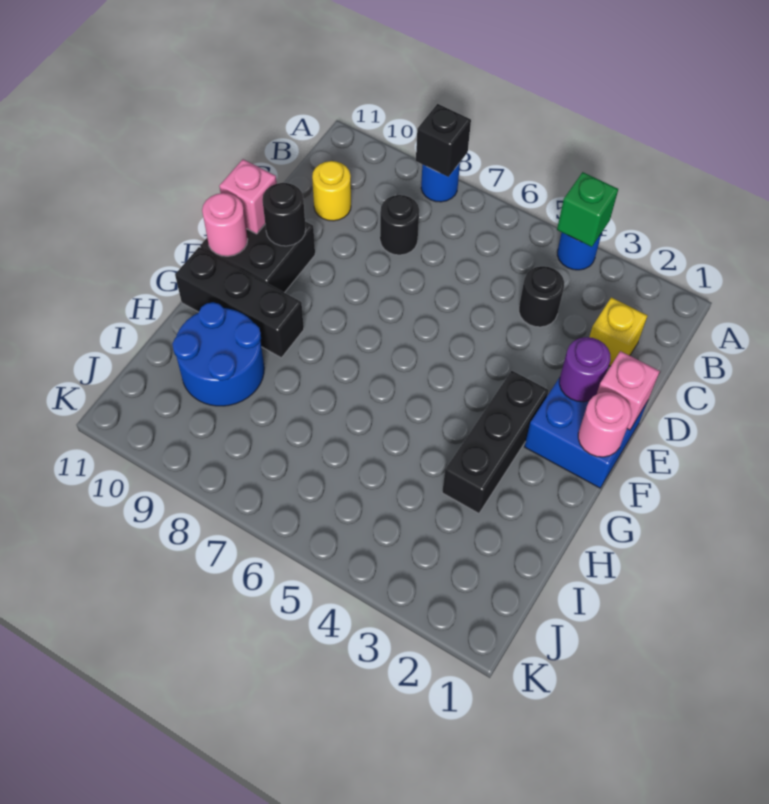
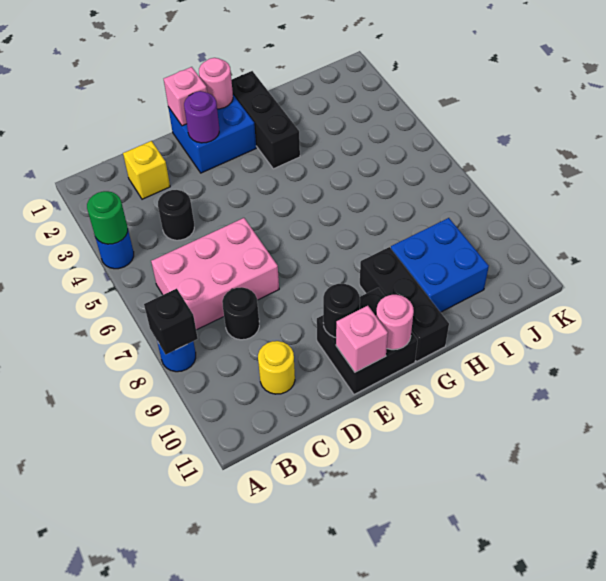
green 1x1 brick [557,172,618,247] -> green 1x1 round brick [87,191,128,244]
none -> pink 2x3 brick [151,218,279,330]
black 1x3 brick [442,371,549,513] -> black 1x3 brick turned to [231,71,300,169]
blue 2x2 round brick [172,302,264,406] -> blue 2x2 brick [391,218,489,312]

